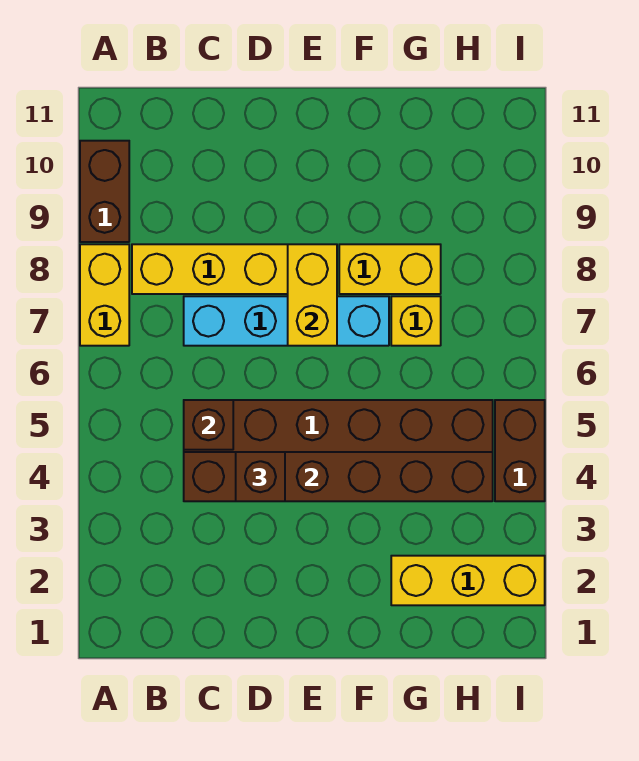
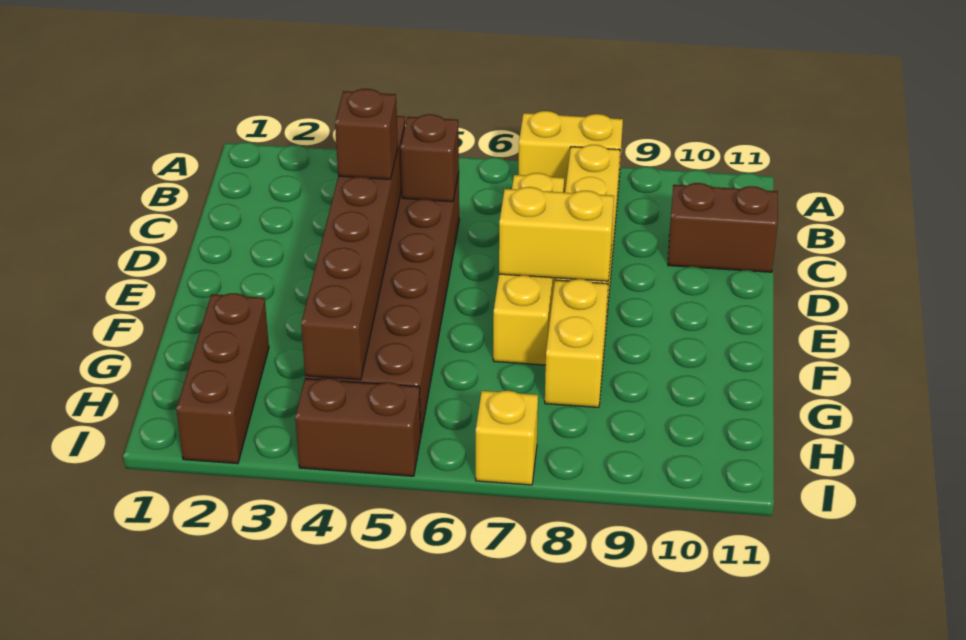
brown 1x2 brick [80,141,129,242] -> brown 1x2 brick moved to [668,183,778,272]
cyan 1x4 brick [184,296,389,346] -> yellow 1x4 brick [493,173,564,365]
yellow 1x3 brick [391,556,545,605] -> brown 1x3 brick [176,293,269,464]
yellow 1x1 brick [391,296,441,346] -> yellow 1x1 brick moved to [476,391,538,485]

